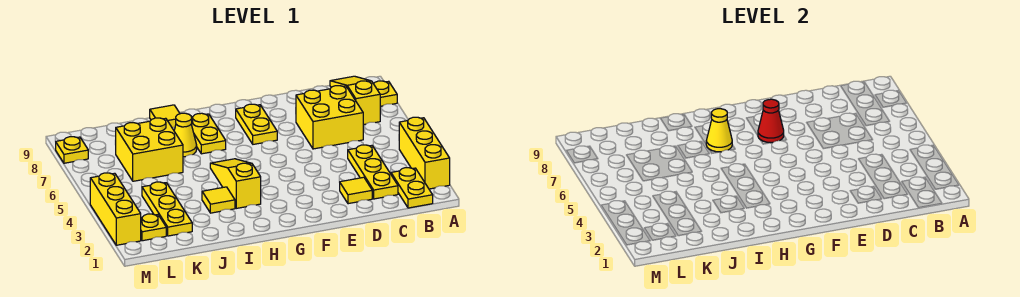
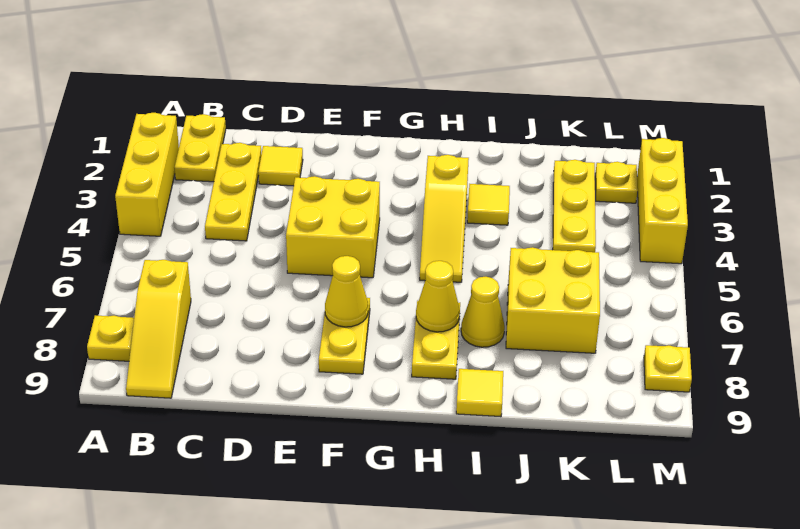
yellow 2x2 brick [296,86,363,149] -> yellow 2x2 brick moved to [286,176,380,278]
red 1x1 cone [758,99,784,143] -> yellow 1x1 cone [325,256,368,327]

